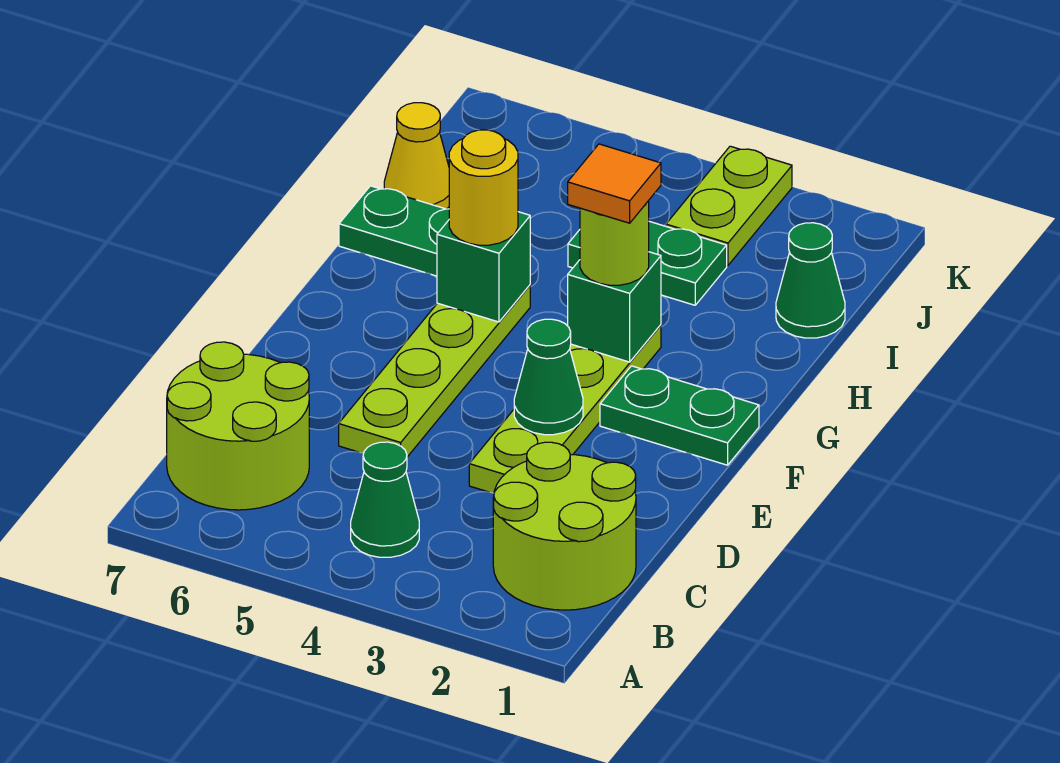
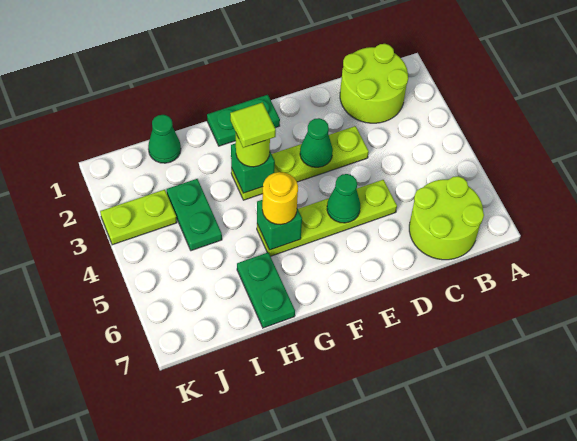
green 1x1 cone [351,442,419,557] -> green 1x1 cone moved to [327,174,360,223]
green 1x2 plate [600,366,759,465] -> green 1x2 plate turned to [207,95,280,146]
orange 1x1 tile [568,144,661,223] -> lime 1x1 tile [230,102,276,148]
yellow 1x1 cone [384,103,449,209] -> none

